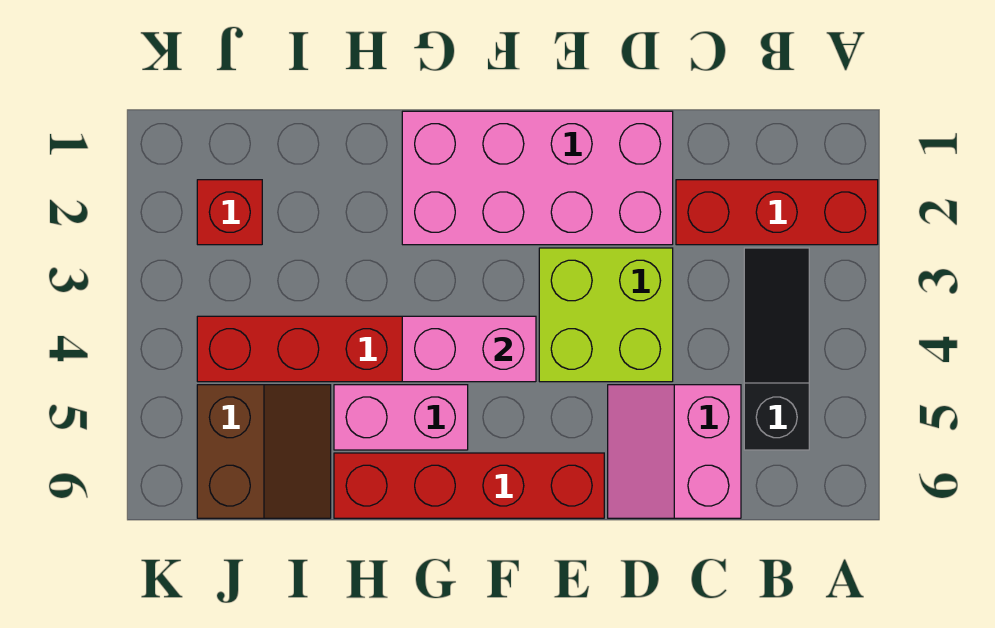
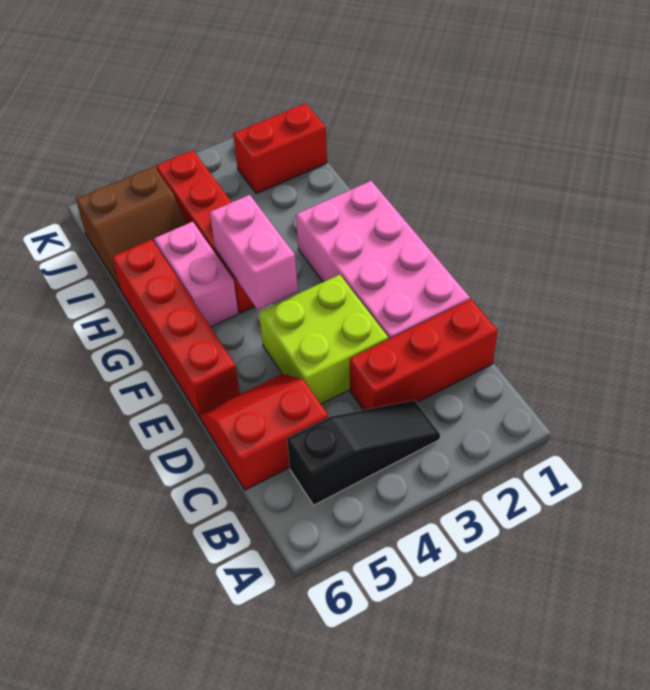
red 1x3 brick [676,180,878,245] -> red 1x3 brick turned to [350,299,498,410]
pink 2x2 slope [608,385,741,518] -> red 2x2 slope [200,374,328,490]
red 1x1 brick [197,180,262,245] -> red 1x2 brick [233,103,327,194]

